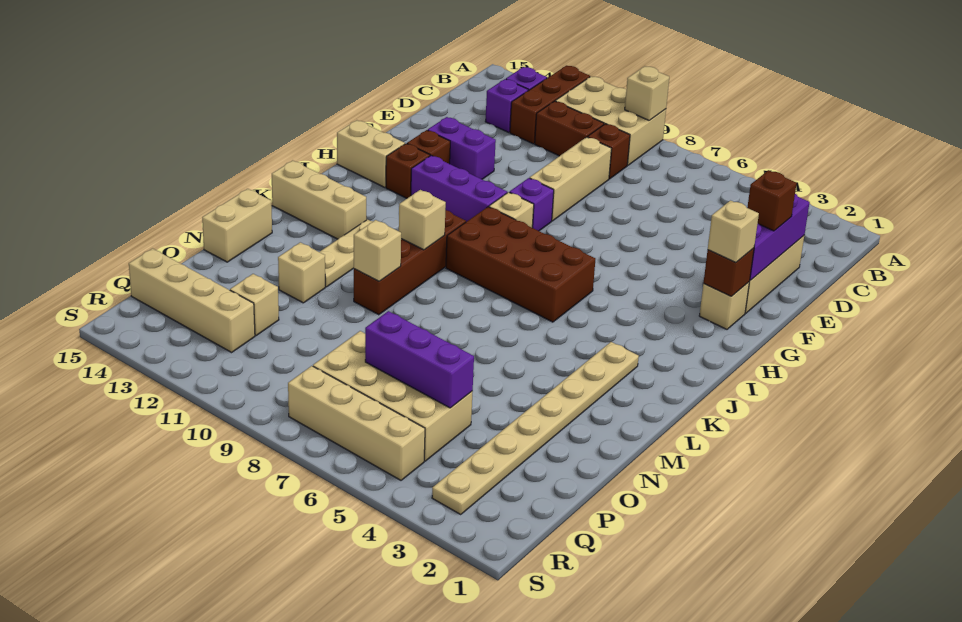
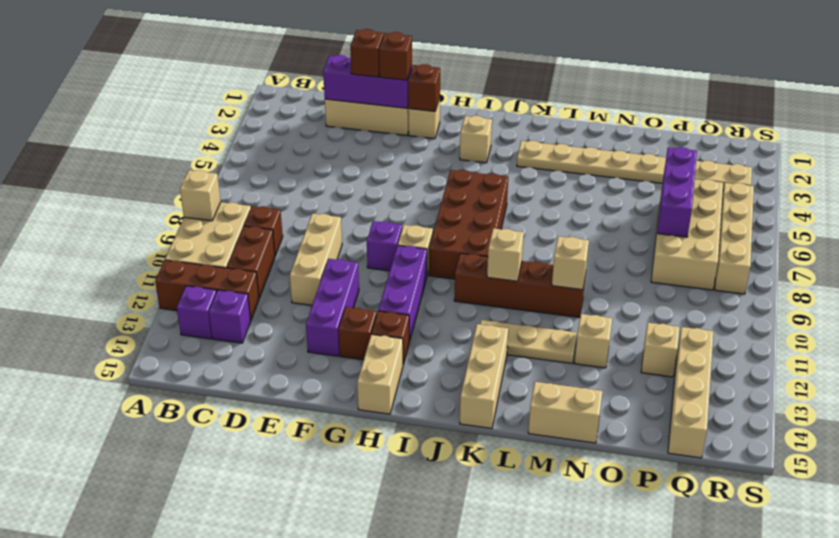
tan 1x3 brick [530,137,612,221] -> tan 1x3 brick turned to [290,214,342,305]
none -> brown 1x1 brick [379,32,412,80]
purple 1x2 brick [428,117,496,179] -> purple 1x3 brick [306,259,359,356]
tan 1x1 brick [708,201,759,263] -> tan 1x1 brick moved to [460,116,492,163]

